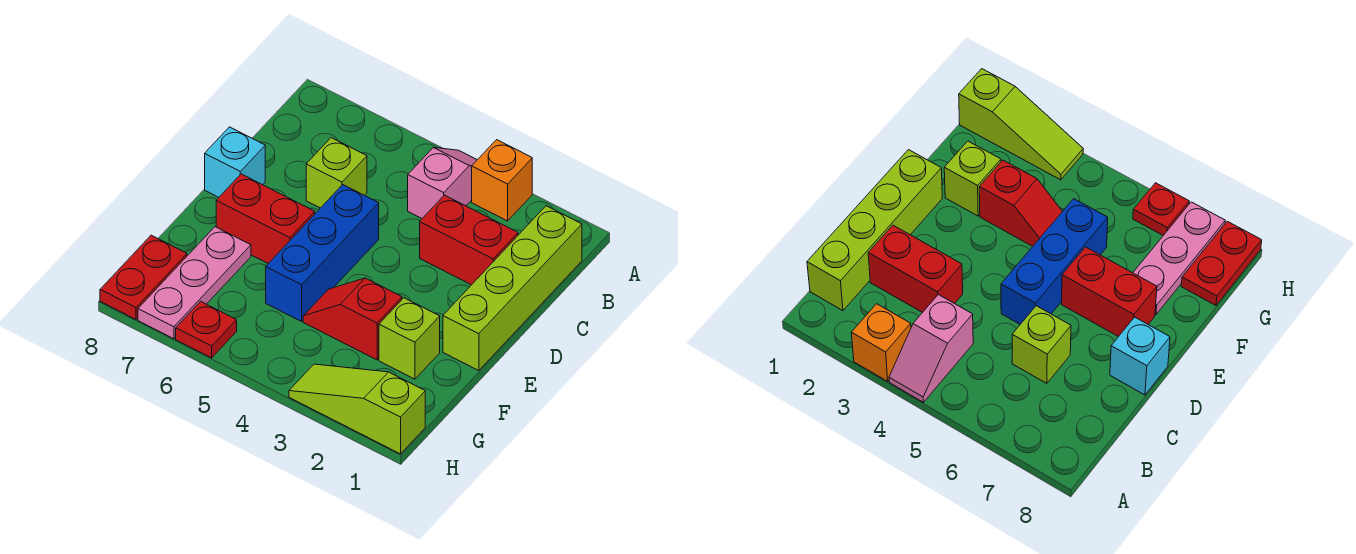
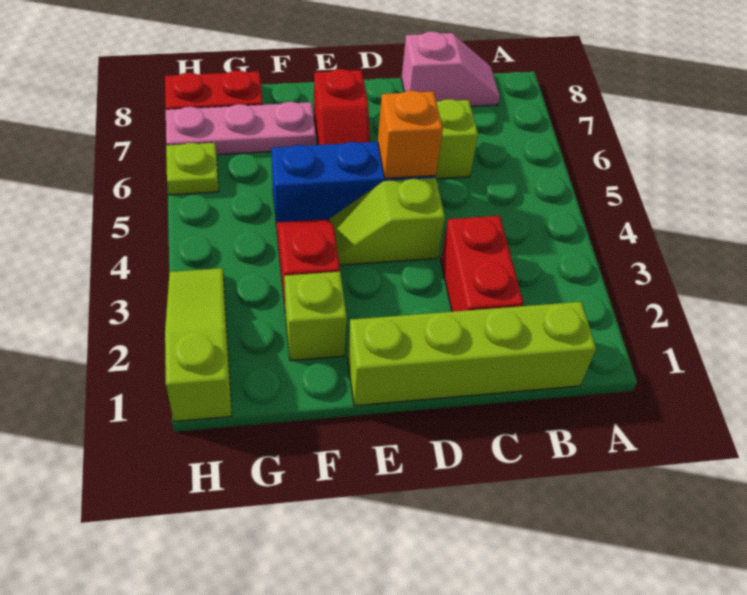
orange 1x1 brick [472,140,532,221] -> orange 1x1 brick moved to [378,91,443,179]
pink 1x2 slope [408,148,477,218] -> pink 1x2 slope moved to [401,32,500,106]
none -> lime 1x2 slope [329,178,445,265]
cyan 1x1 brick [205,127,265,197] -> none
red 1x2 brick [216,174,315,264] -> red 1x2 slope [314,69,370,145]
red 1x1 plate [176,301,237,358] -> lime 1x1 plate [166,143,219,195]

